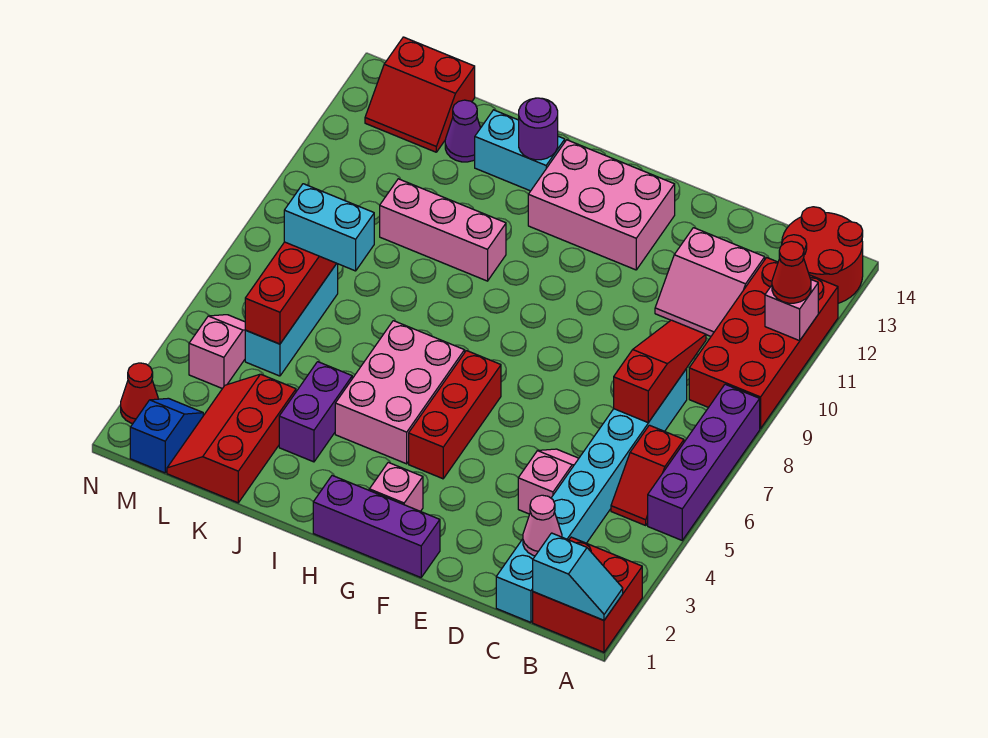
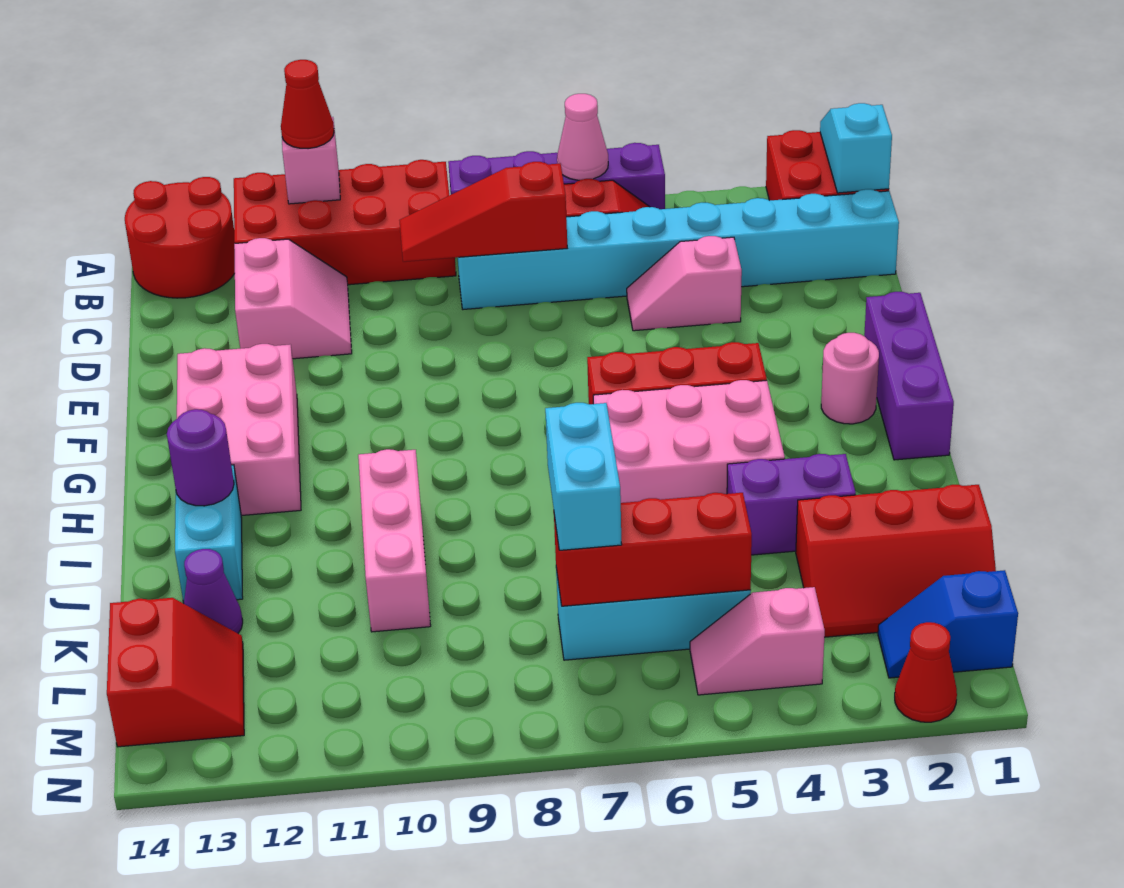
pink 1x1 cone [523,495,562,556] -> pink 1x1 cone moved to [557,94,608,180]
pink 1x1 brick [369,462,423,511] -> pink 1x1 round brick [821,333,879,424]

